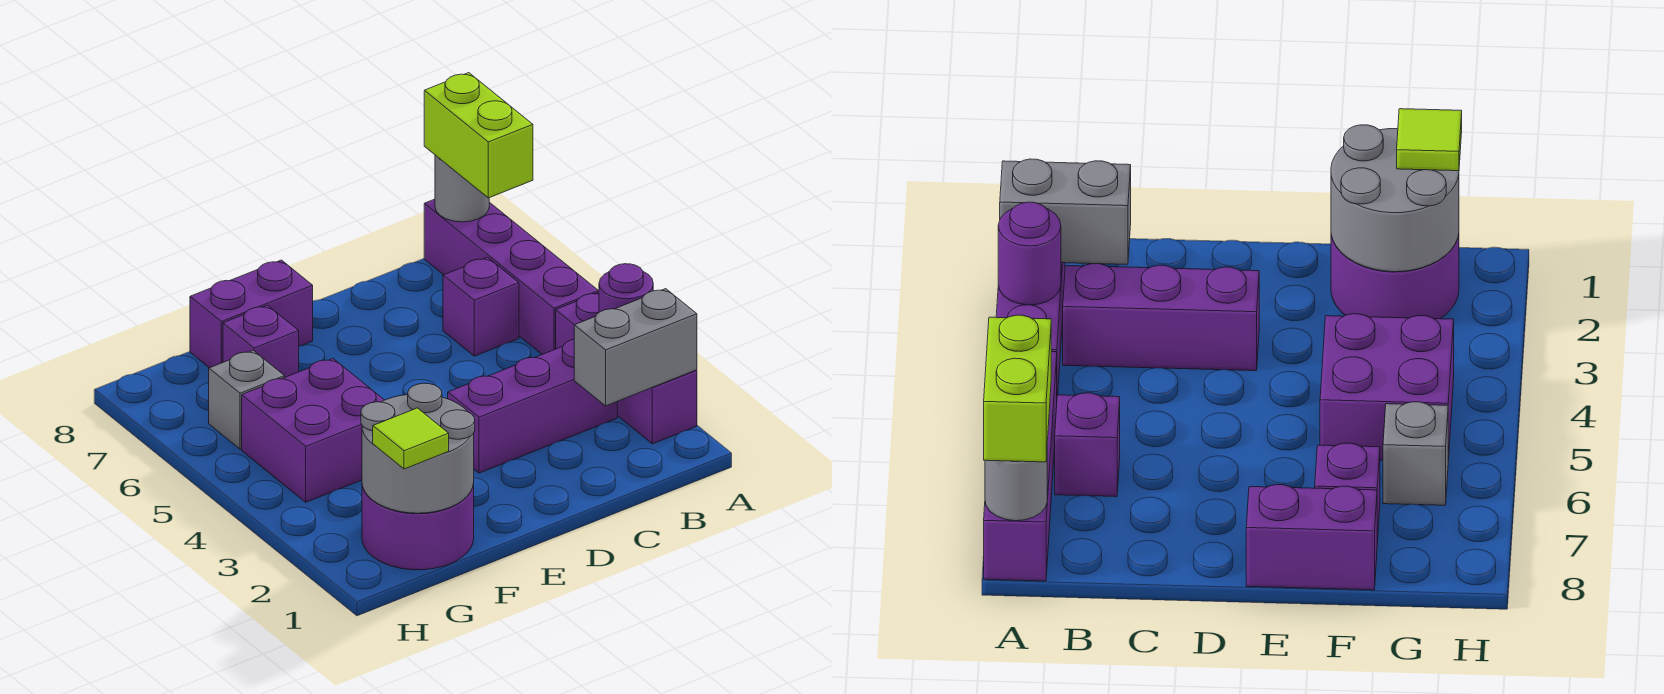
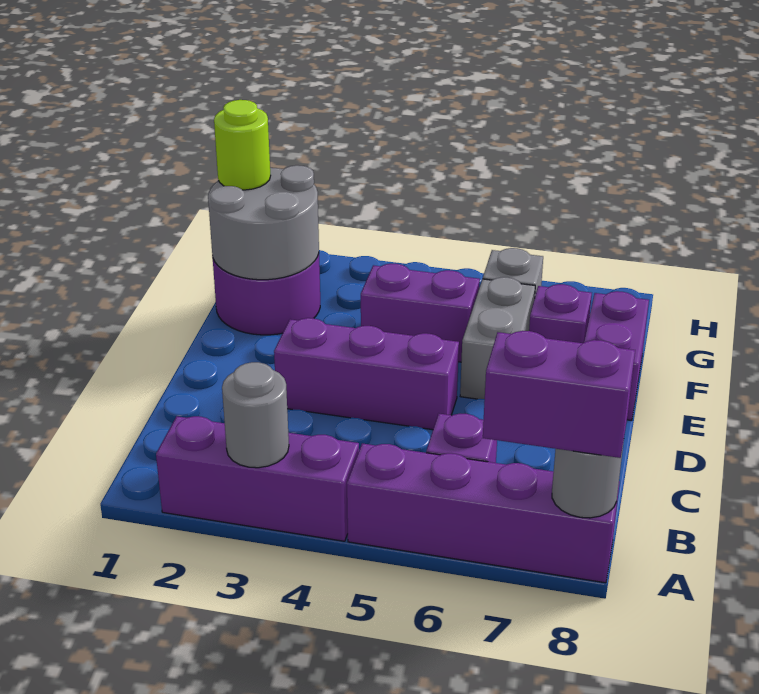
grey 1x2 brick [574,289,697,406] -> grey 1x2 brick moved to [460,277,535,399]
purple 1x1 round brick [599,264,653,312] -> grey 1x1 round brick [222,362,289,468]
lime 1x2 brick [424,73,533,198] -> purple 1x2 brick [483,331,635,458]
purple 1x3 brick [448,340,617,473] -> purple 1x3 brick turned to [274,318,459,430]
purple 2x2 brick [242,359,384,502] -> purple 1x2 brick [361,264,480,362]
lime 1x1 tile [373,408,449,469] -> lime 1x1 round brick [214,100,271,190]

